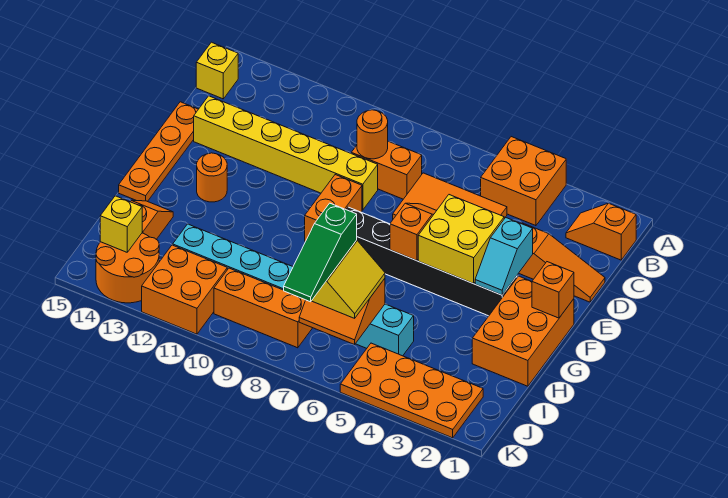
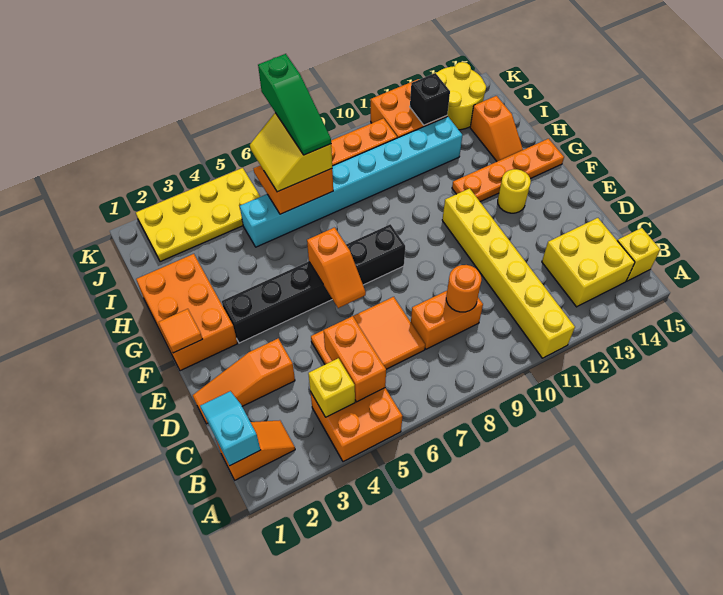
yellow 1x6 brick [194,96,378,210] -> yellow 1x6 brick turned to [442,188,575,358]
orange 1x4 plate [119,102,198,202] -> orange 1x4 plate turned to [452,139,564,202]
cyan 1x2 slope [475,217,533,295] -> cyan 1x2 slope moved to [200,391,260,466]
yellow 2x2 brick [418,195,504,284] -> yellow 2x2 brick moved to [542,218,635,307]
orange 1x2 brick [305,175,362,242] -> orange 1x2 brick moved to [324,316,386,402]
orange 1x1 brick [532,262,574,318] -> orange 1x1 tile [159,309,202,353]
orange 1x1 round brick [197,153,227,202] -> yellow 1x1 round brick [498,169,531,213]
green 1x3 slope [284,203,357,302] -> green 1x3 slope turned to [258,54,331,155]
orange 2x4 plate [340,343,483,438] -> yellow 2x4 plate [136,168,260,262]
none -> black 1x1 brick [410,73,450,125]
orange 2x2 round brick [96,233,159,303] -> yellow 2x2 round brick [433,62,486,130]
yellow 1x1 brick [100,196,142,252] -> yellow 1x1 brick moved to [308,358,355,417]

